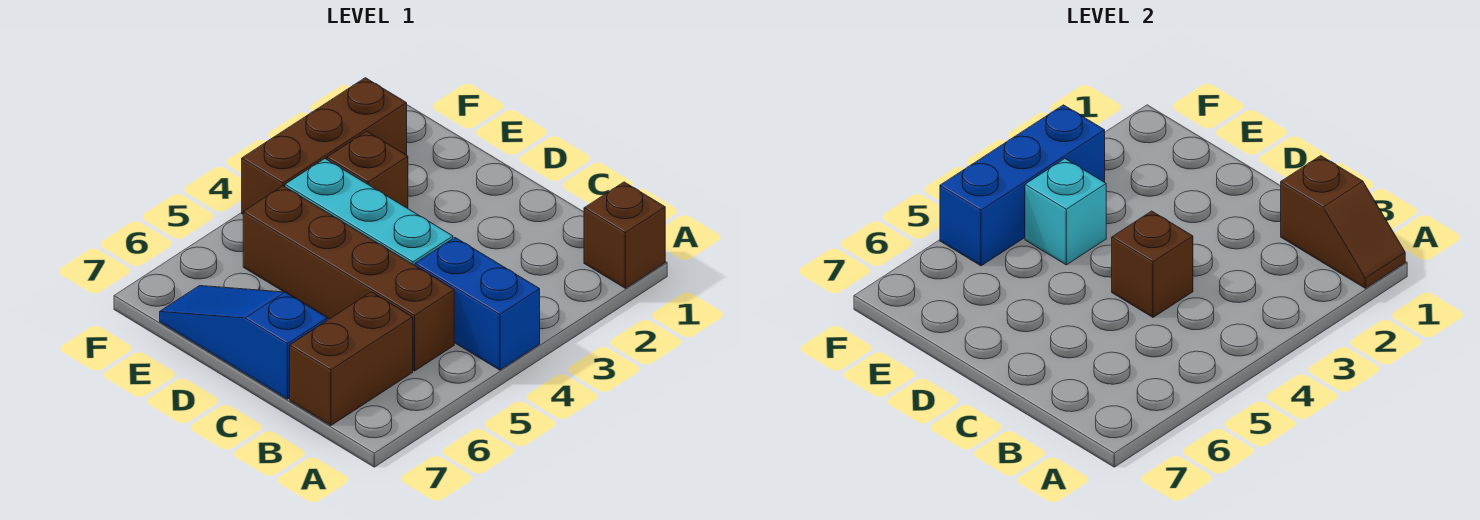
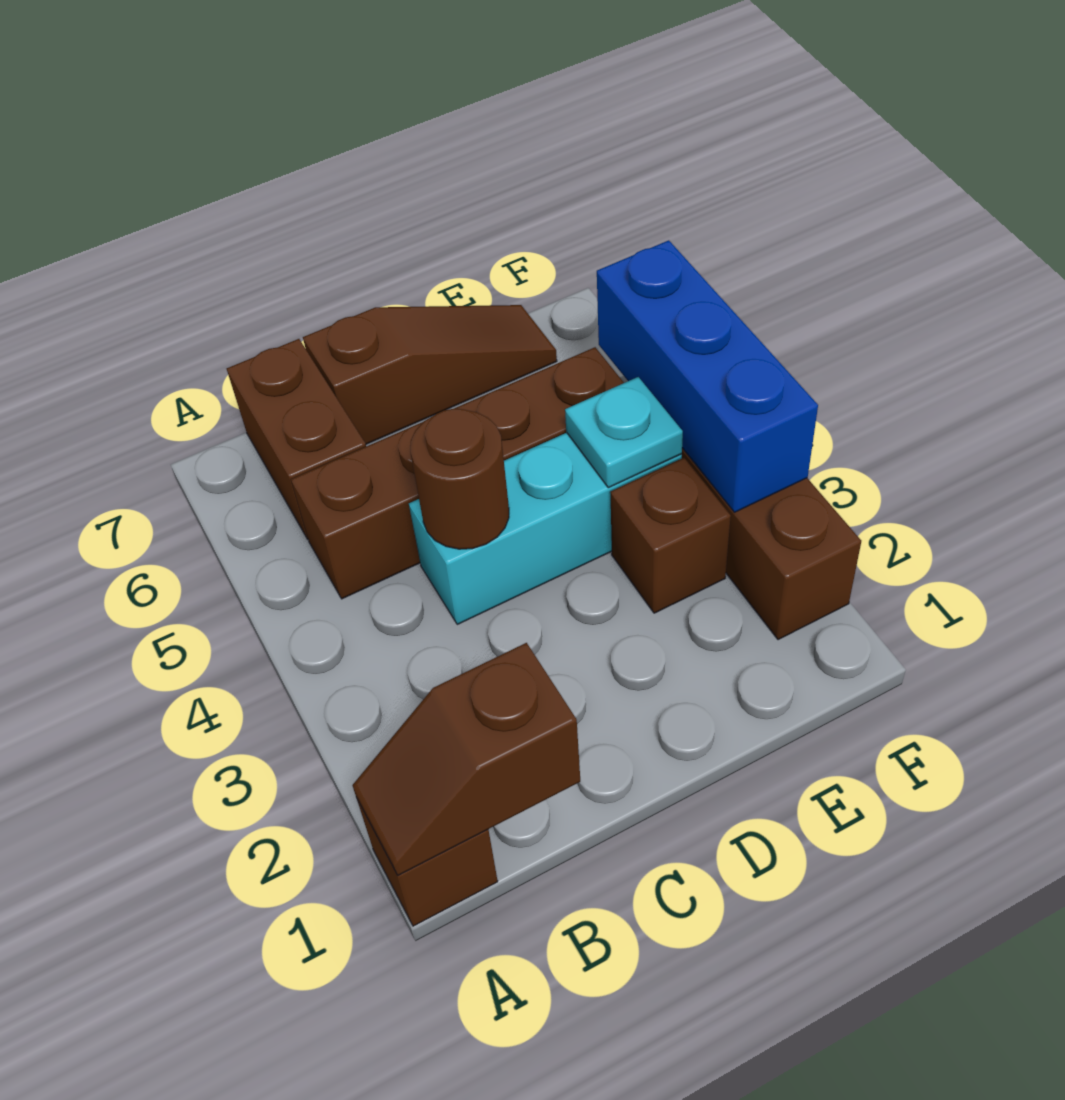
blue 1x2 brick [415,238,540,370] -> none
brown 1x1 brick [1112,211,1193,317] -> brown 1x1 round brick [410,409,509,549]
blue 1x3 slope [160,286,327,399] -> brown 1x3 slope [303,305,557,444]
cyan 1x1 brick [1025,159,1106,265] -> cyan 1x1 plate [565,377,683,488]

